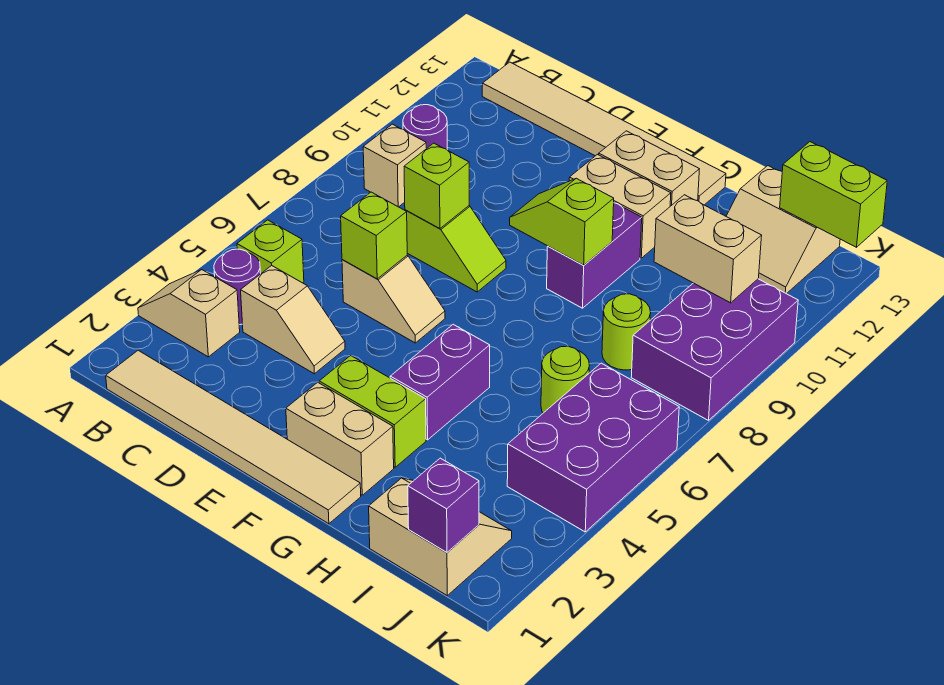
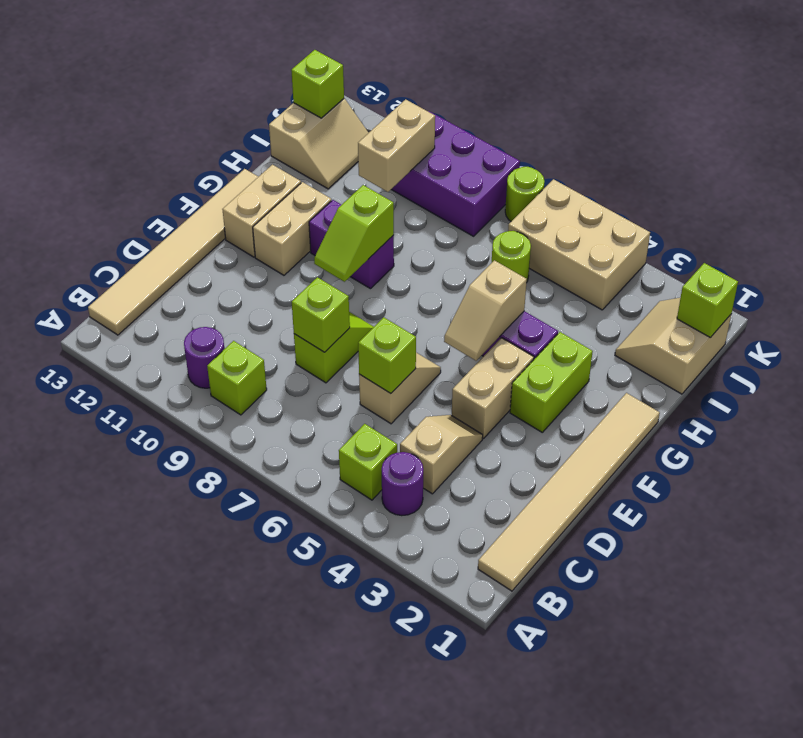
tan 1x2 slope [138,270,240,357] -> tan 1x2 slope moved to [444,260,527,361]
tan 1x1 brick [363,124,427,207] -> lime 1x1 brick [207,341,267,415]
tan 1x2 brick [286,382,394,495] -> tan 1x2 brick moved to [452,338,534,439]
lime 1x1 round brick [602,294,651,370] -> lime 1x1 round brick moved to [505,167,544,221]
purple 1x1 brick [408,458,479,553] -> lime 1x1 brick [677,263,738,338]
purple 2x3 brick [507,363,679,532] -> tan 2x3 brick [508,179,650,310]
lime 1x2 brick [780,142,887,247] -> lime 1x1 brick [291,50,344,118]

